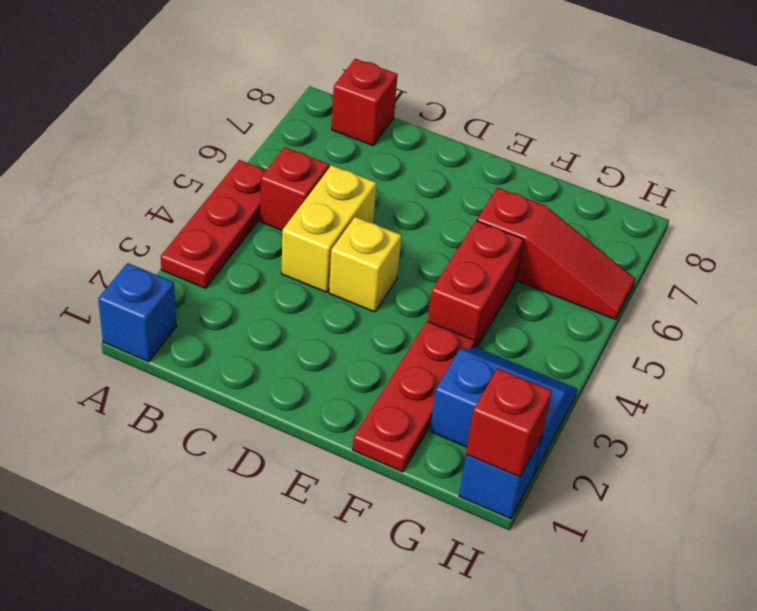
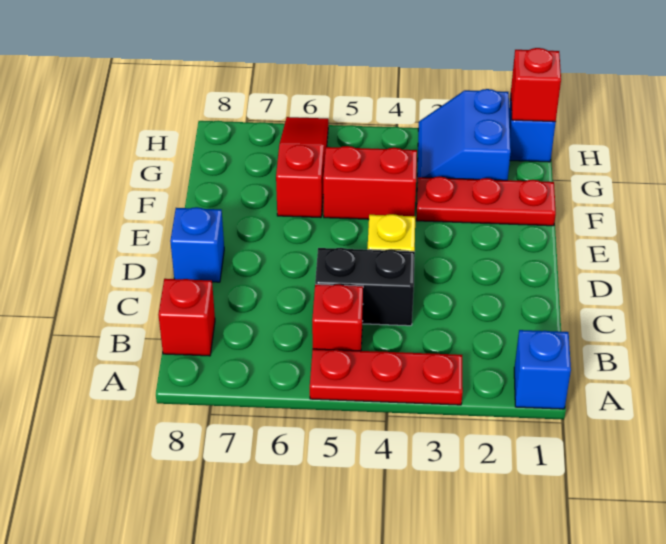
yellow 1x2 brick [282,165,376,292] -> black 1x2 brick [315,248,415,326]
none -> blue 1x1 brick [170,207,224,282]

